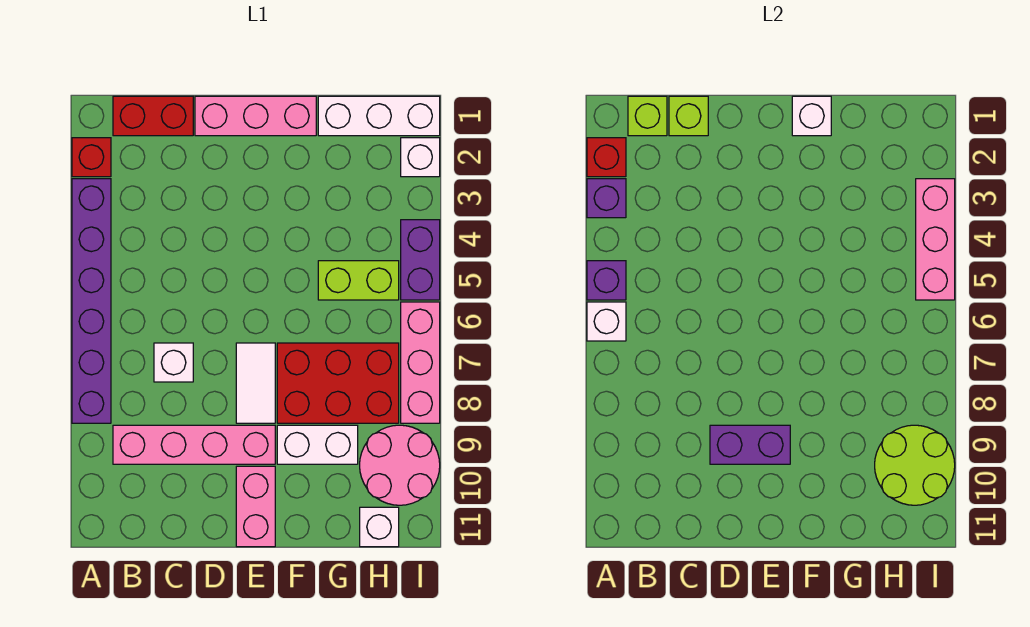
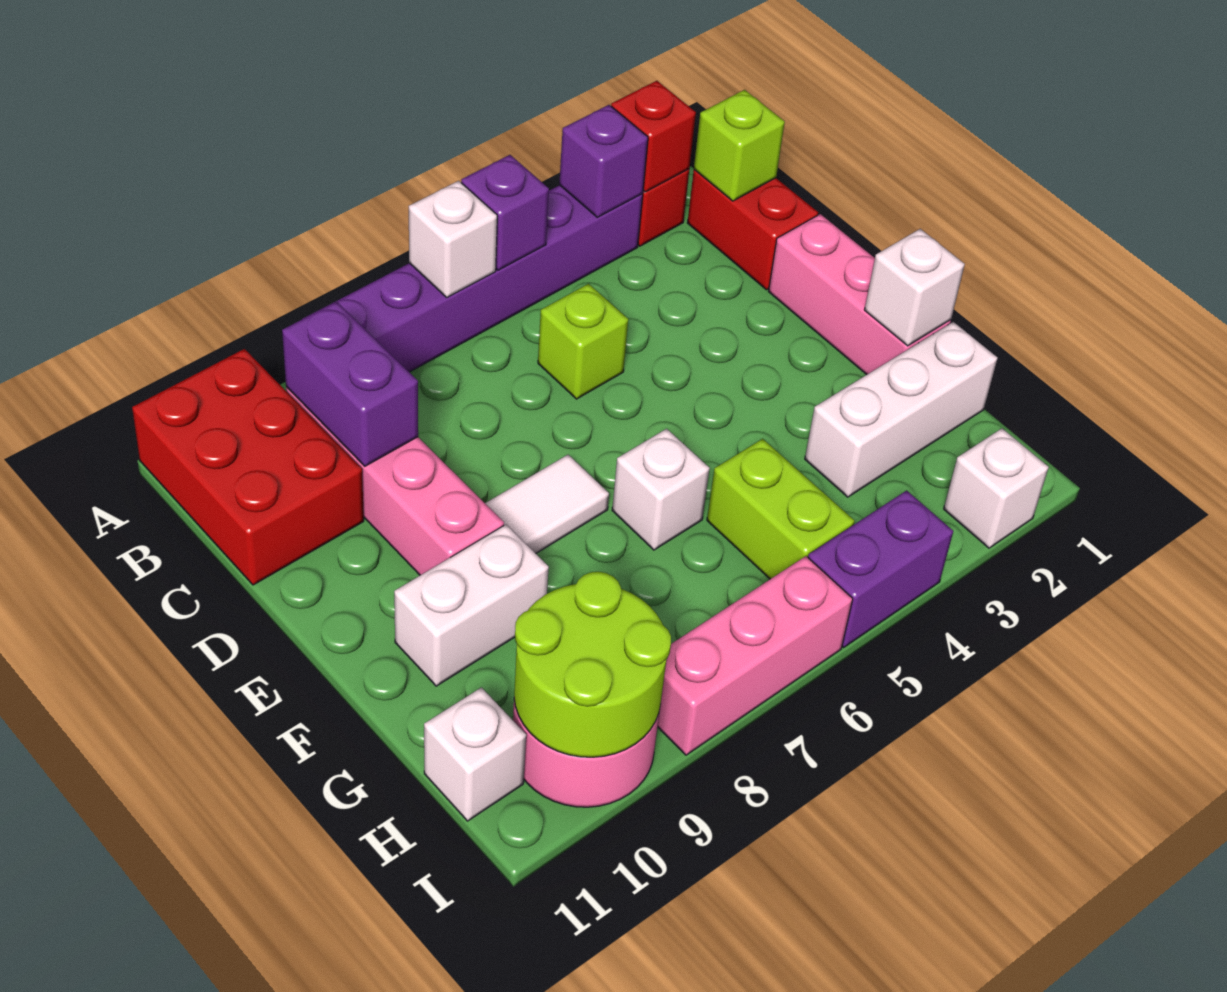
lime 1x1 brick [669,96,708,136] -> lime 1x1 brick moved to [538,284,628,399]
white 1x1 brick [154,343,193,382] -> white 1x1 brick moved to [612,429,710,550]
purple 1x2 brick [710,425,790,464] -> purple 1x2 brick moved to [282,302,418,466]
pink 1x2 brick [236,466,275,547] -> none
red 2x3 brick [277,343,399,423] -> red 2x3 brick moved to [132,349,364,585]
white 1x2 brick [277,425,358,464] -> white 1x2 brick turned to [394,525,549,686]
white 1x3 brick [318,96,440,136] -> white 1x3 brick turned to [805,322,998,497]
pink 1x3 brick [916,179,955,300] -> none

